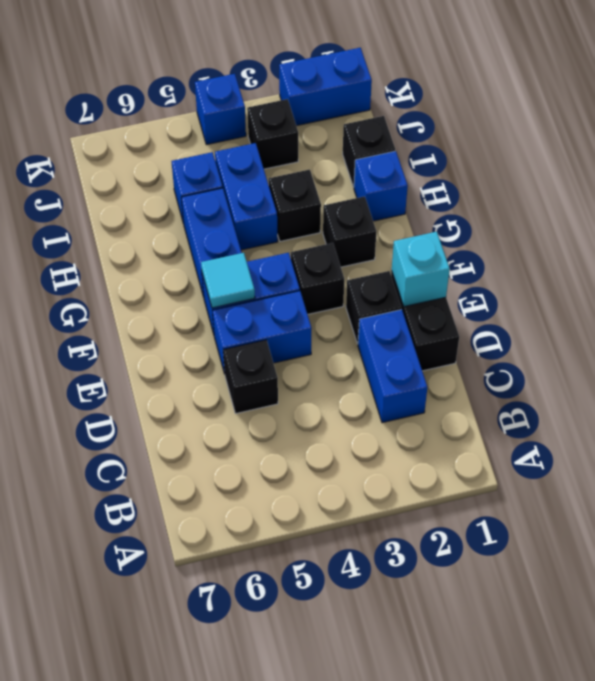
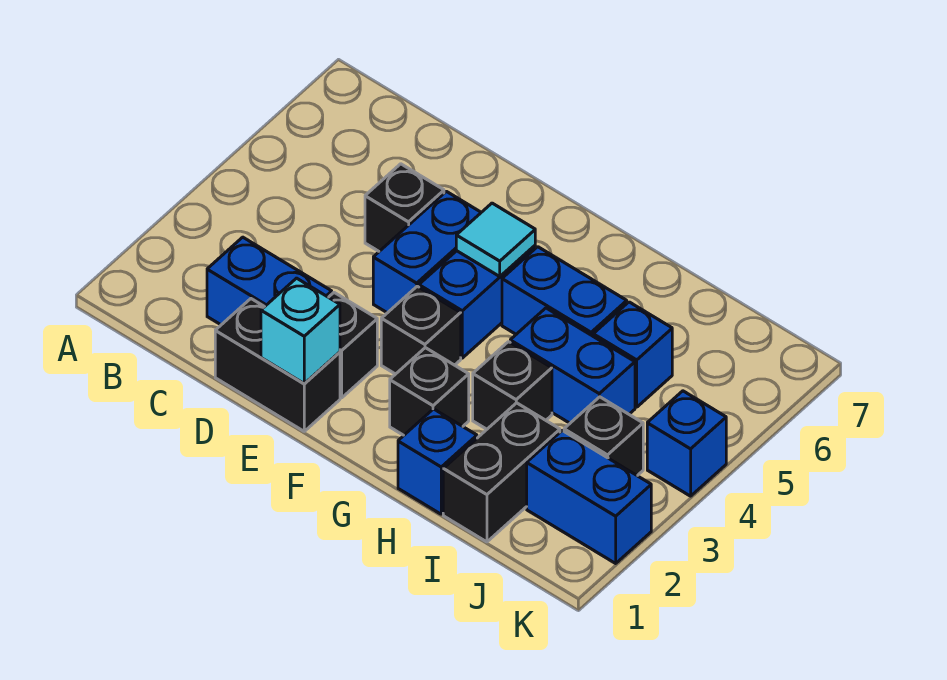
black 1x1 brick [343,116,395,187] -> black 1x2 brick [443,403,560,542]
blue 1x2 brick [279,48,372,126] -> blue 1x2 brick turned to [527,431,651,563]

